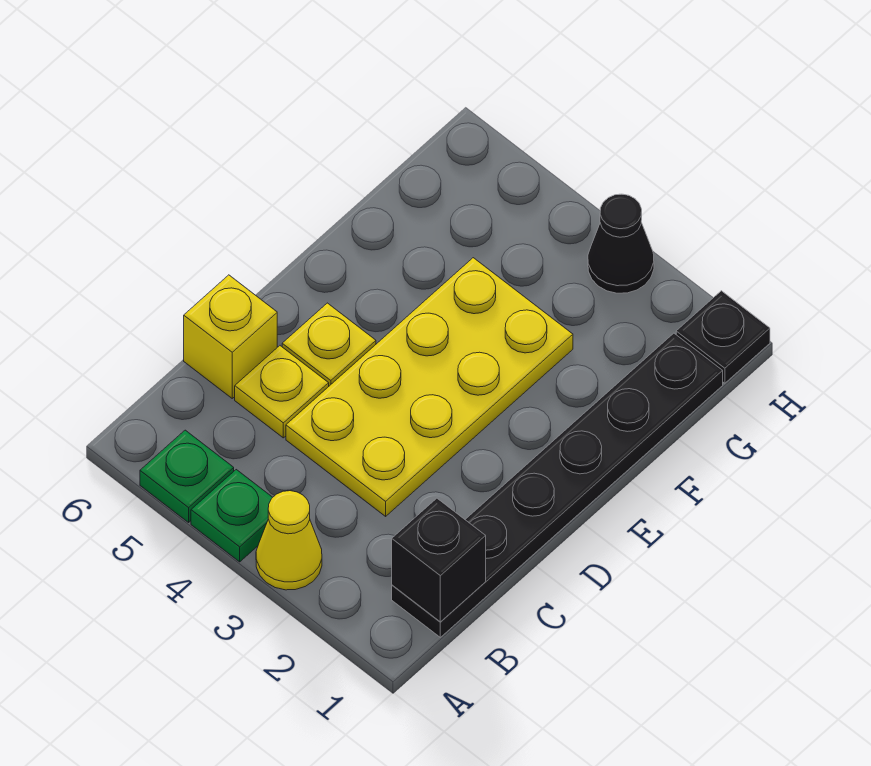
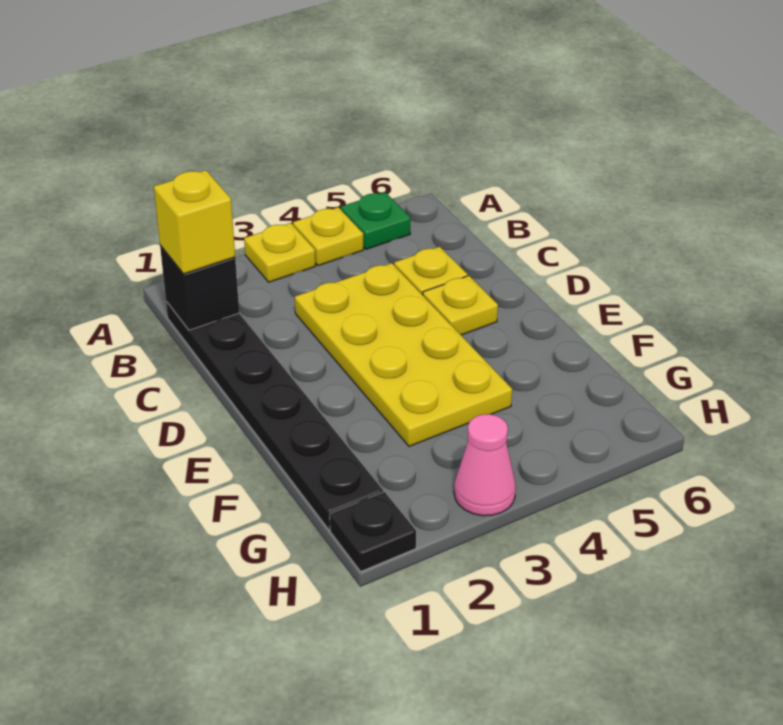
yellow 1x1 cone [256,491,322,590] -> yellow 1x1 plate [244,223,315,282]
green 1x1 plate [191,470,273,562] -> yellow 1x1 plate [293,207,363,266]
yellow 1x1 brick [184,275,277,398] -> yellow 1x1 brick moved to [154,170,235,274]
black 1x1 cone [588,194,654,293] -> pink 1x1 cone [454,414,516,516]

